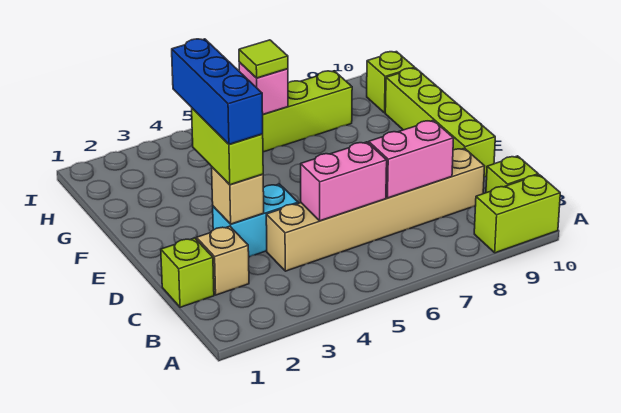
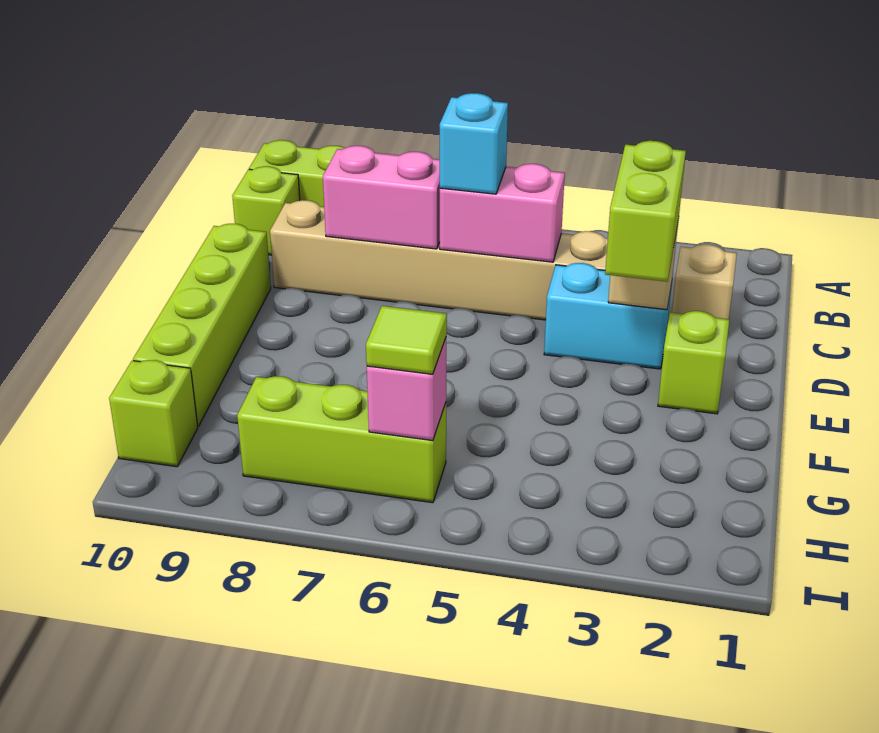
lime 1x1 brick [161,238,214,307] -> lime 1x1 brick moved to [658,311,729,414]
none -> cyan 1x1 brick [440,93,508,194]
blue 1x3 brick [172,39,263,145] -> none

